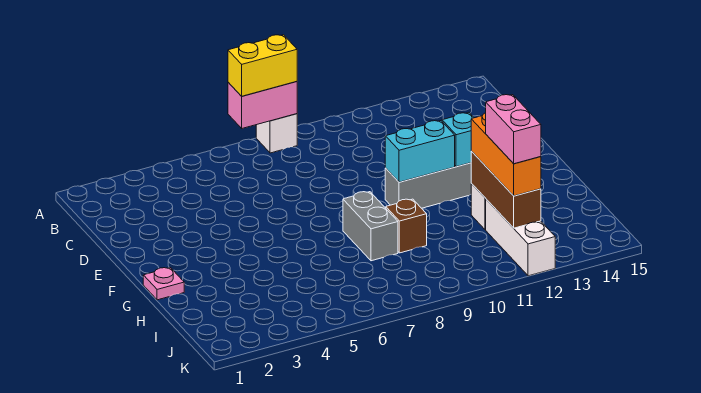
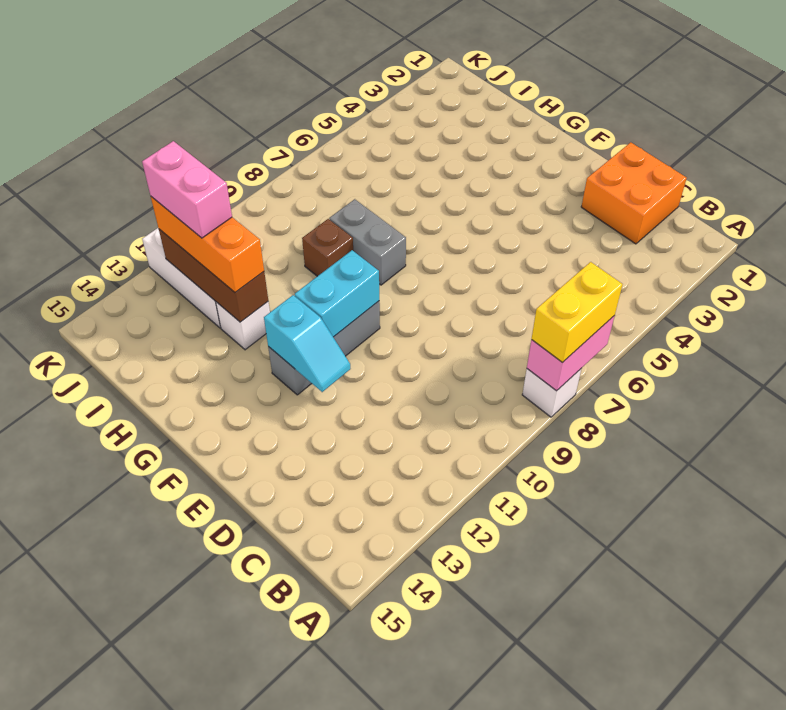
none -> orange 2x2 brick [581,142,687,244]
pink 1x1 plate [143,268,184,300] -> none

